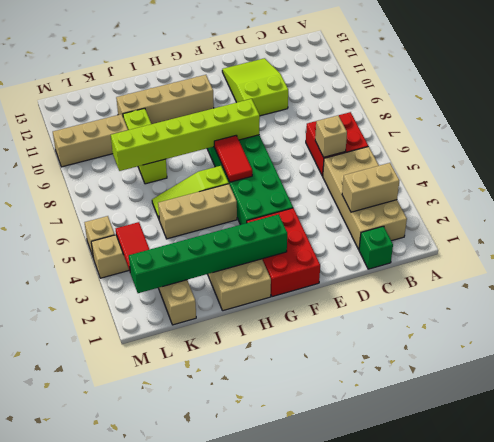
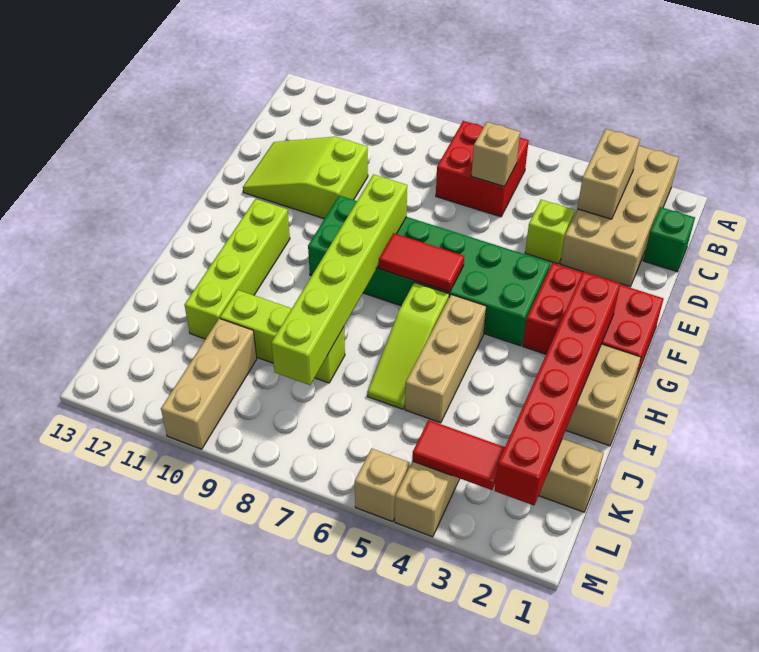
tan 2x4 brick [323,147,407,249] -> tan 2x4 brick turned to [560,146,679,287]
none -> lime 1x1 brick [525,200,575,264]
green 1x6 brick [129,214,287,293] -> red 1x6 brick [494,272,620,505]
tan 1x4 brick [116,75,214,124] -> lime 1x4 brick [185,199,290,339]

